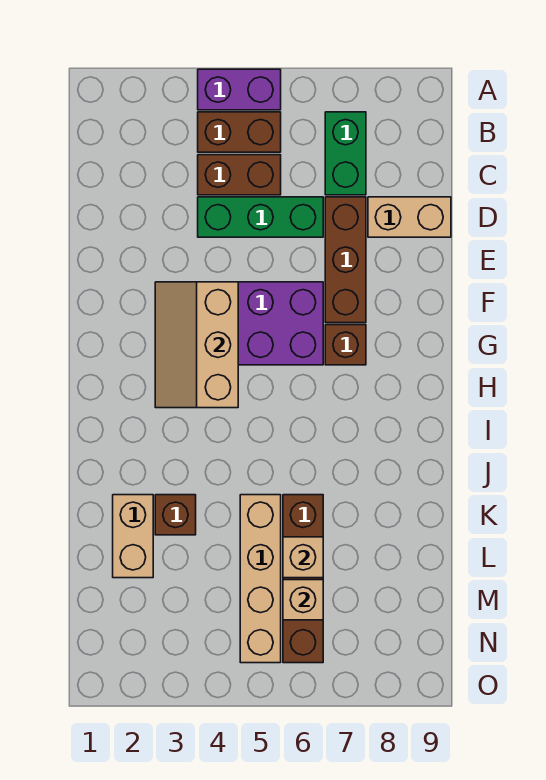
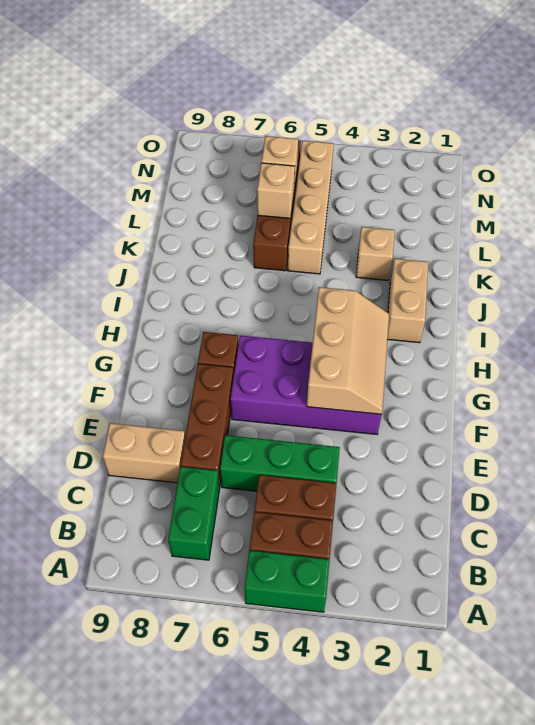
purple 1x2 brick [198,69,281,110] -> green 1x2 brick [244,551,330,612]
tan 1x2 brick [113,495,153,578] -> tan 1x2 brick moved to [388,259,428,343]
brown 1x1 brick [155,495,196,535] -> tan 1x1 brick [356,227,395,280]

